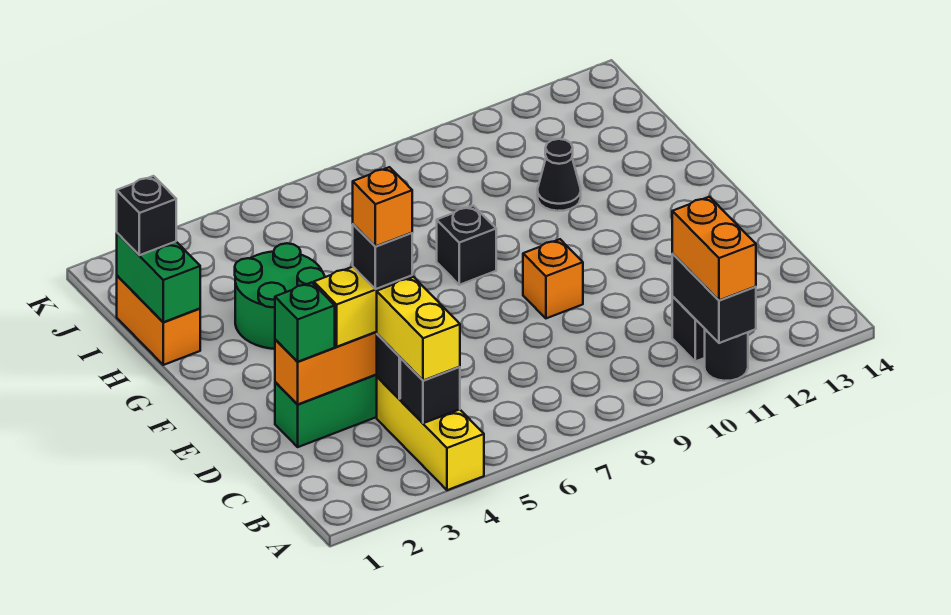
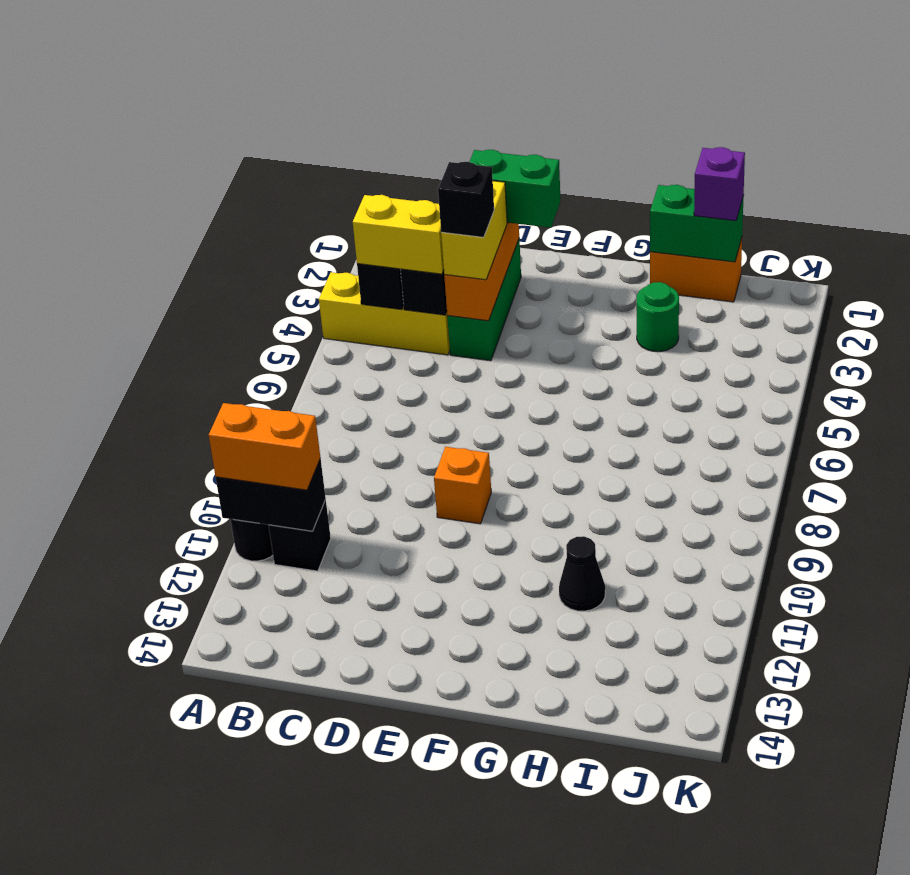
green 1x1 brick [275,282,335,362] -> green 1x2 brick [470,150,560,228]
orange 1x1 brick [353,167,412,246] -> none
green 2x2 round brick [235,243,325,349] -> green 1x1 round brick [637,282,679,352]
black 1x1 brick [437,206,496,285] -> none
black 1x1 brick [117,176,176,255] -> purple 1x1 brick [694,147,745,221]

